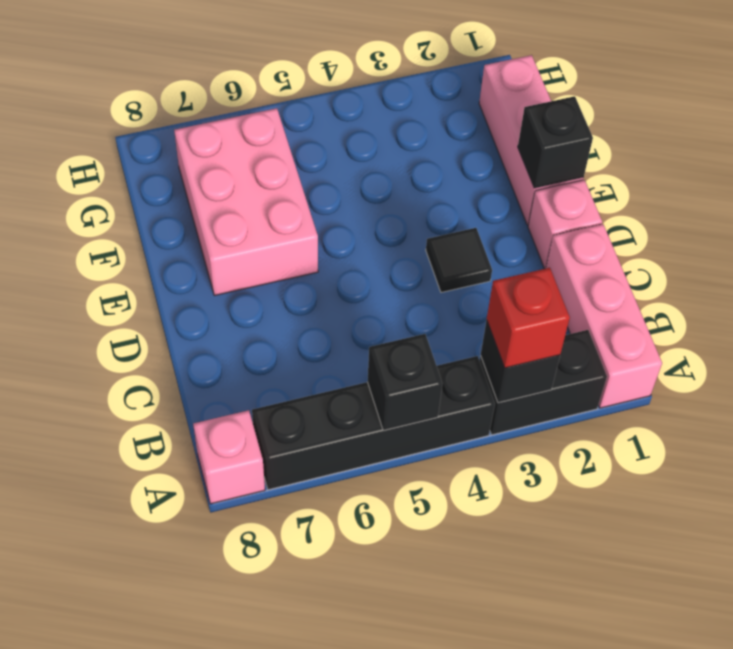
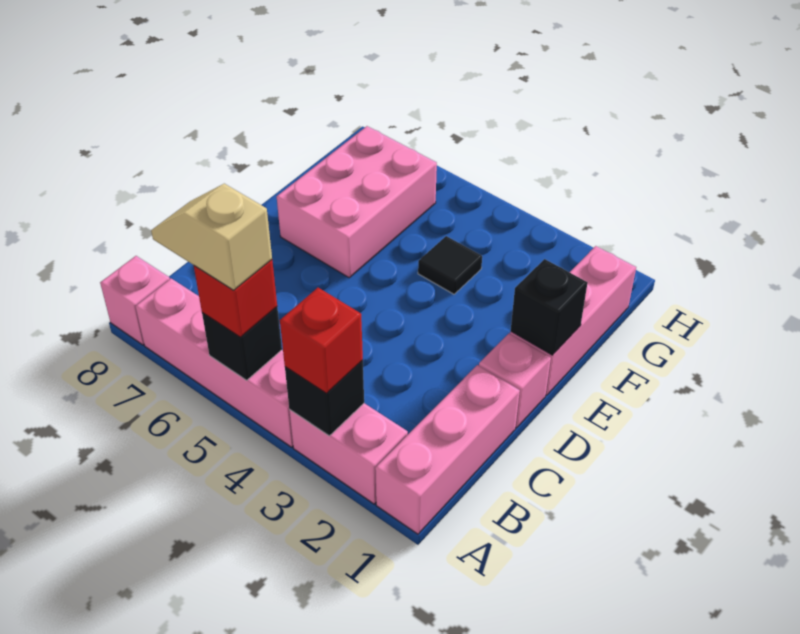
black 1x2 brick [480,330,607,435] -> pink 1x2 brick [289,403,408,504]
black 1x4 brick [252,356,495,490] -> pink 1x4 brick [135,279,293,447]
none -> red 1x1 brick [194,260,277,337]
none -> tan 1x2 slope [151,184,272,290]
black 1x1 tile [426,228,492,292] -> black 1x1 tile moved to [418,236,482,294]

